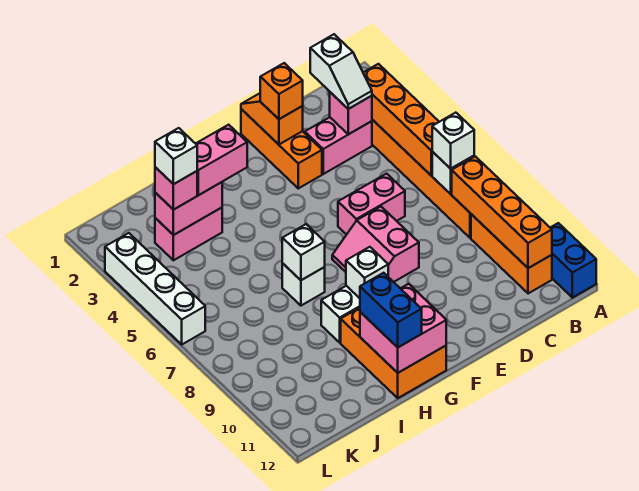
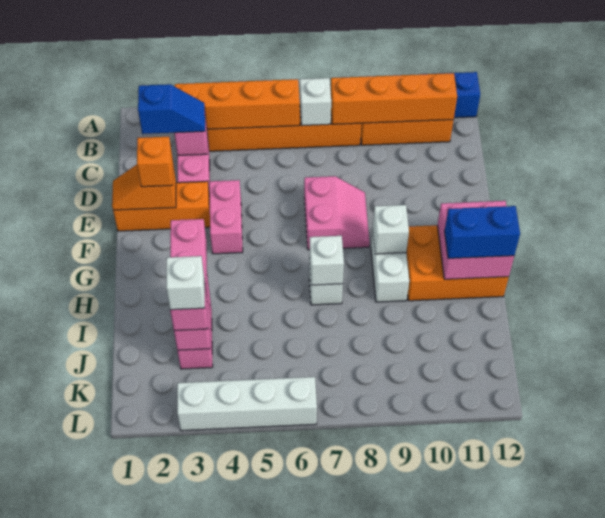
white 1x1 brick [432,113,474,169] -> none
white 1x2 slope [310,34,372,109] -> blue 1x2 slope [138,84,205,134]
pink 1x2 brick [338,174,405,235] -> pink 1x2 brick moved to [209,180,243,254]
pink 2x2 slope [332,207,419,282] -> pink 2x2 slope turned to [304,176,370,250]

